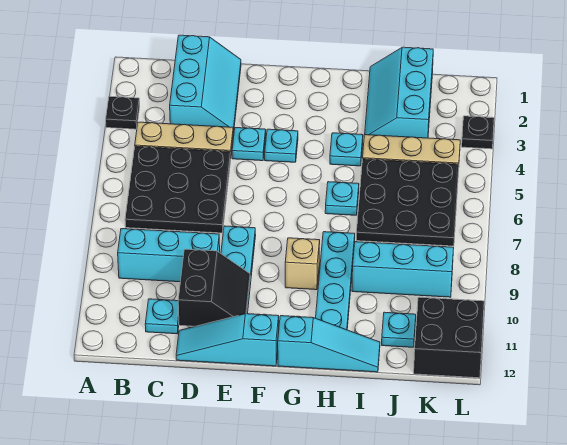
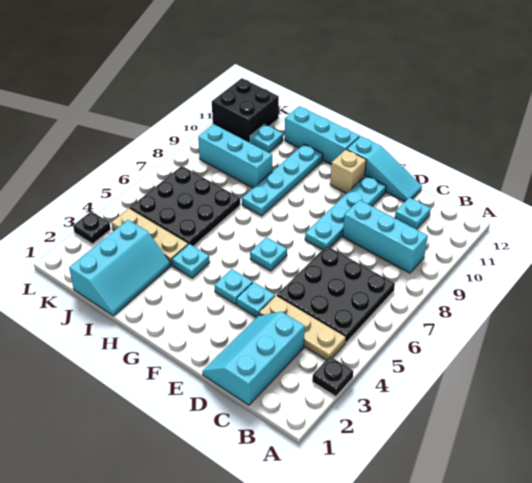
black 2x2 slope [178,249,250,326] -> none
tan 1x1 brick [285,238,320,290] -> tan 1x1 brick moved to [330,149,366,193]
cyan 1x3 slope [278,316,380,372] -> cyan 1x3 brick [285,106,359,164]
cyan 1x1 plate [325,182,359,215] -> cyan 1x1 plate moved to [250,237,287,271]

